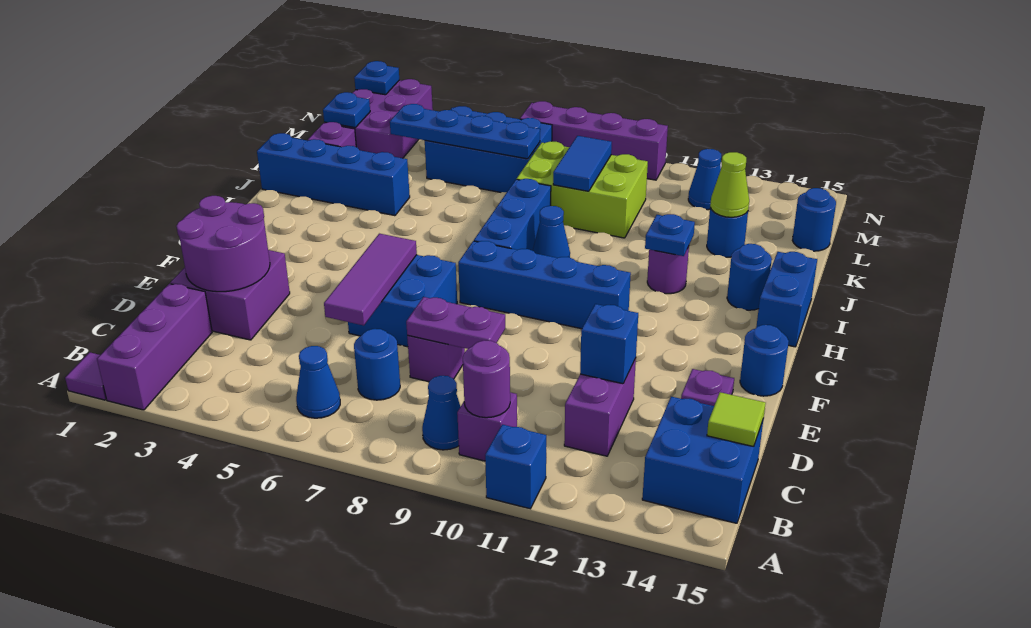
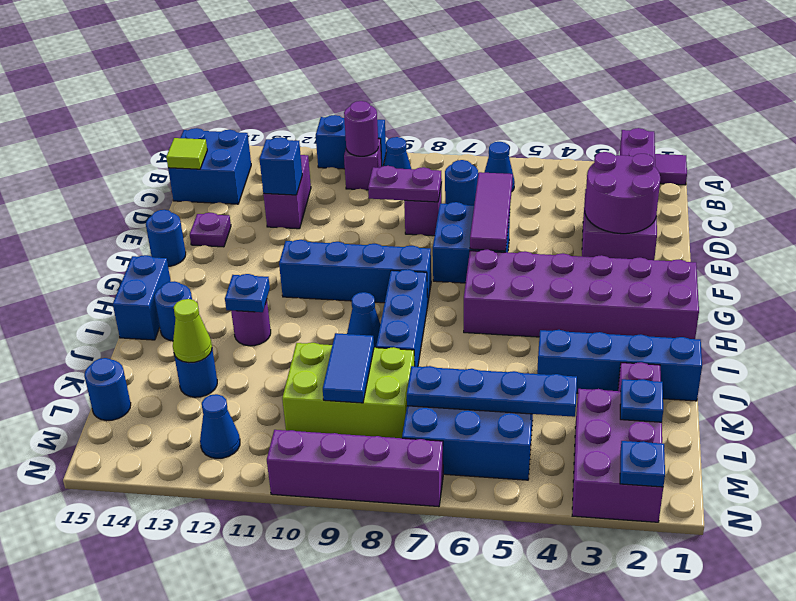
blue 1x1 brick [485,425,546,509] -> blue 1x2 brick [316,115,386,169]
none -> purple 2x6 brick [464,249,699,339]

